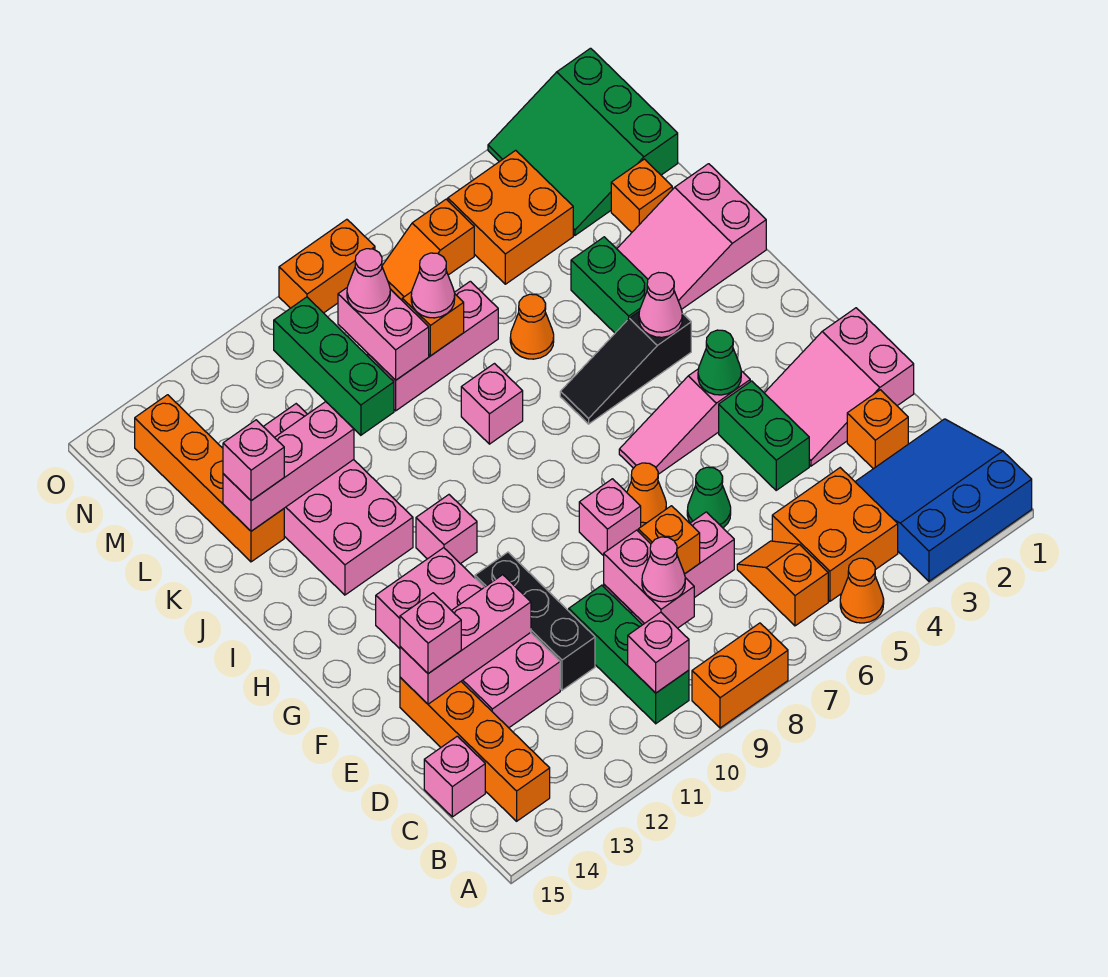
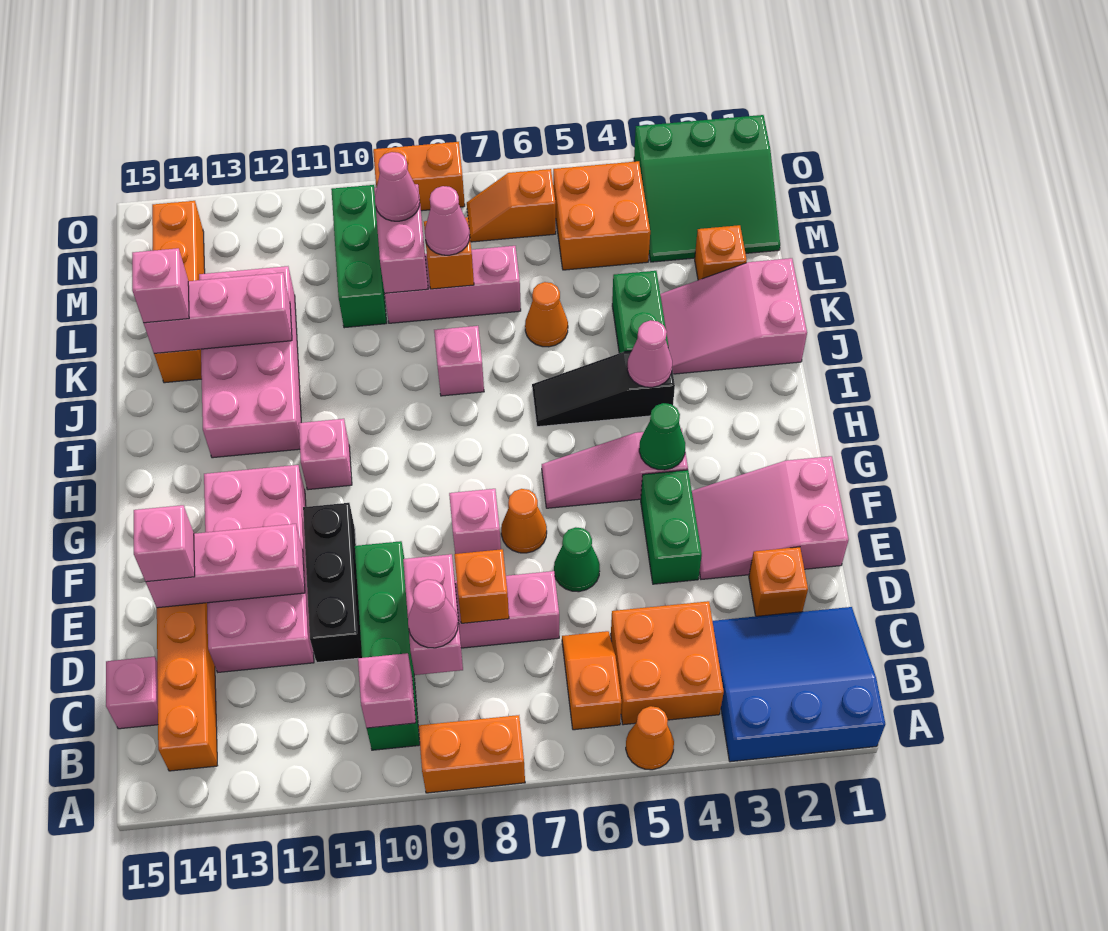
green 1x3 brick [569,585,689,724] -> green 1x4 brick [355,541,420,750]
green 3x3 slope [488,48,678,235] -> green 3x3 slope turned to [634,115,780,262]

